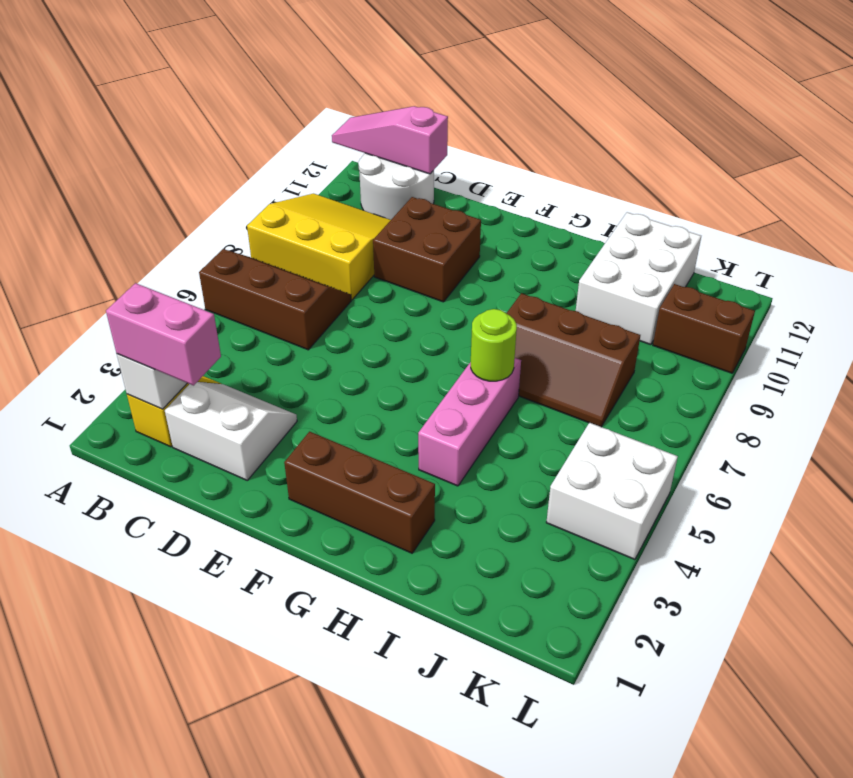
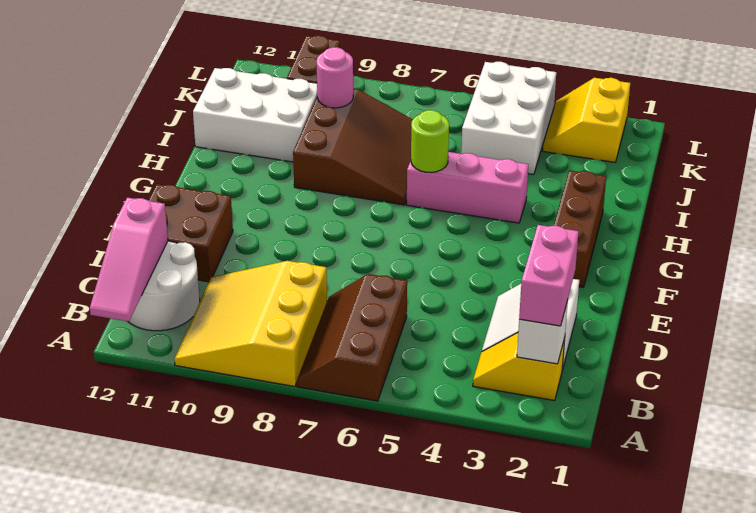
brown 2x2 brick [373,197,481,302] -> brown 2x2 brick moved to [148,184,233,282]
brown 2x3 slope [507,293,640,427] -> brown 3x3 slope [293,89,413,205]
none -> pink 1x1 round brick [317,47,353,108]
none -> yellow 2x2 slope [543,78,630,162]
white 2x2 brick [546,423,678,560] -> white 2x3 brick [461,62,556,175]

